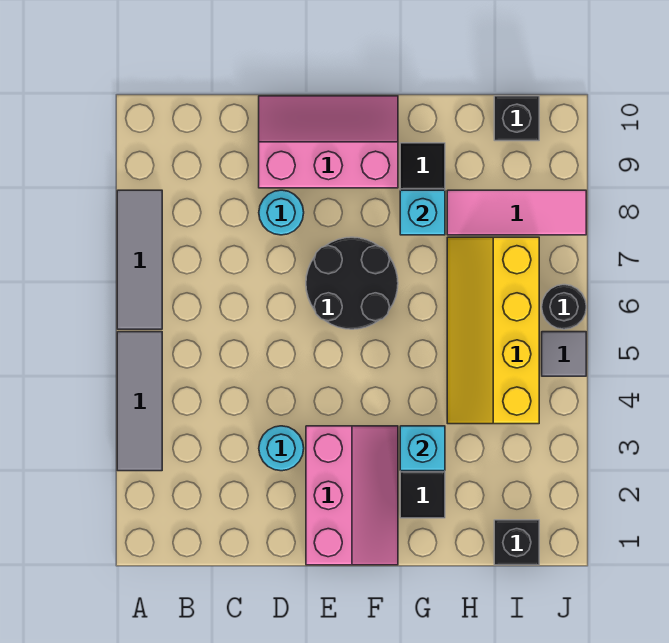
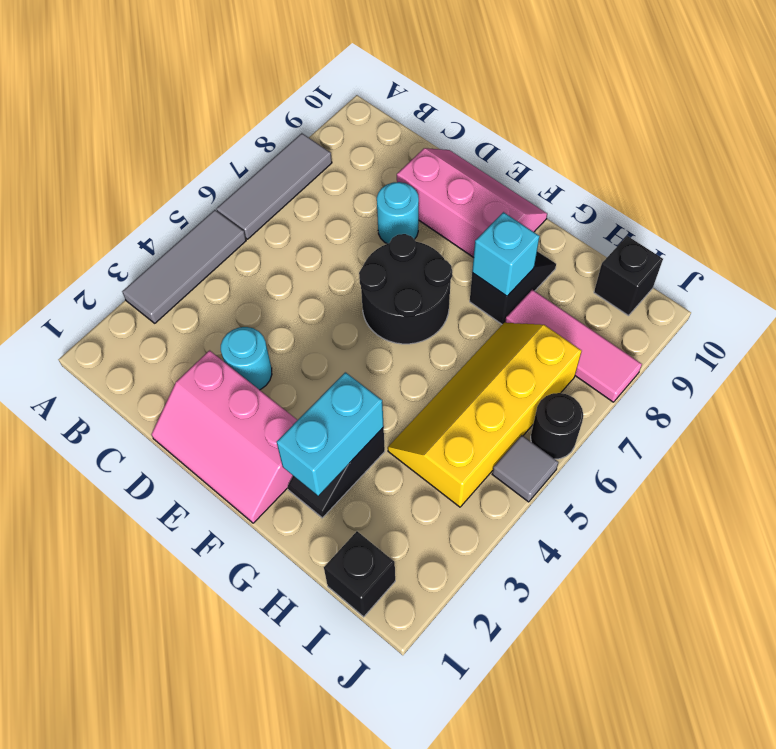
pink 2x3 slope [306,426,398,565] -> pink 2x3 slope turned to [151,350,297,523]
cyan 1x1 brick [400,426,445,471] -> cyan 1x2 brick [277,372,384,496]

